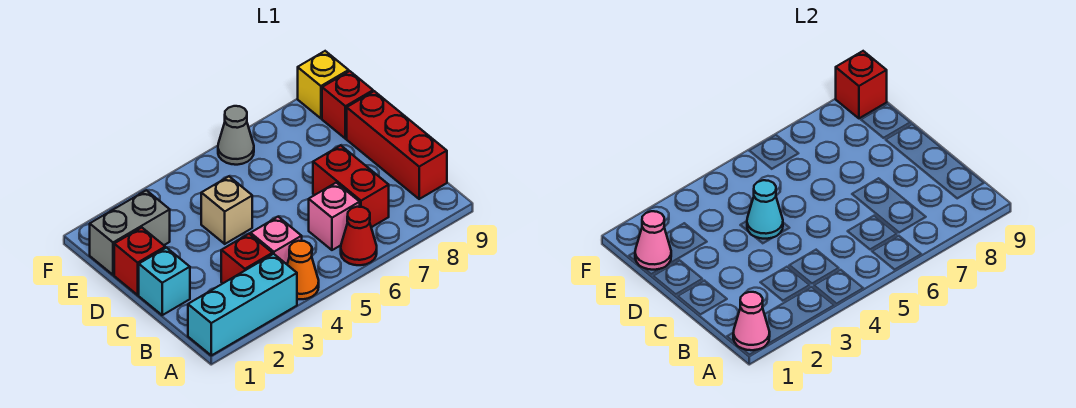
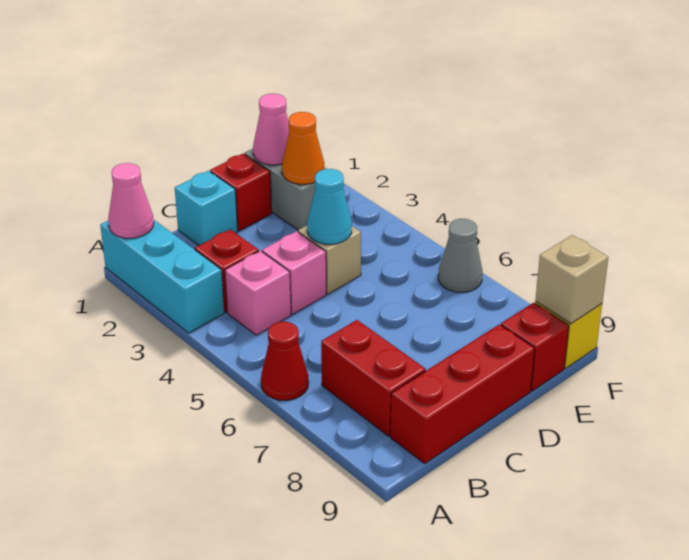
orange 1x1 cone [287,241,319,299] -> orange 1x1 cone moved to [282,112,324,184]
pink 1x1 brick [309,183,360,250] -> pink 1x1 brick moved to [262,231,326,314]
red 1x2 brick [313,145,389,227] -> red 1x2 brick turned to [321,320,426,436]
red 1x1 brick [836,51,887,118] -> tan 1x1 brick [535,235,608,324]

